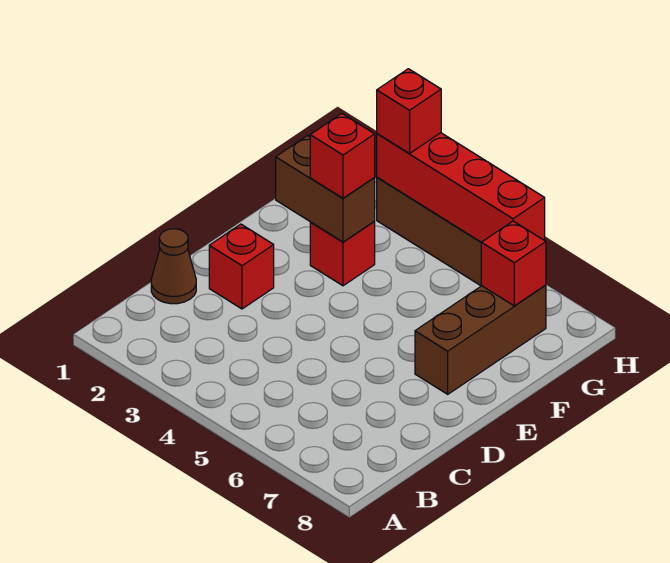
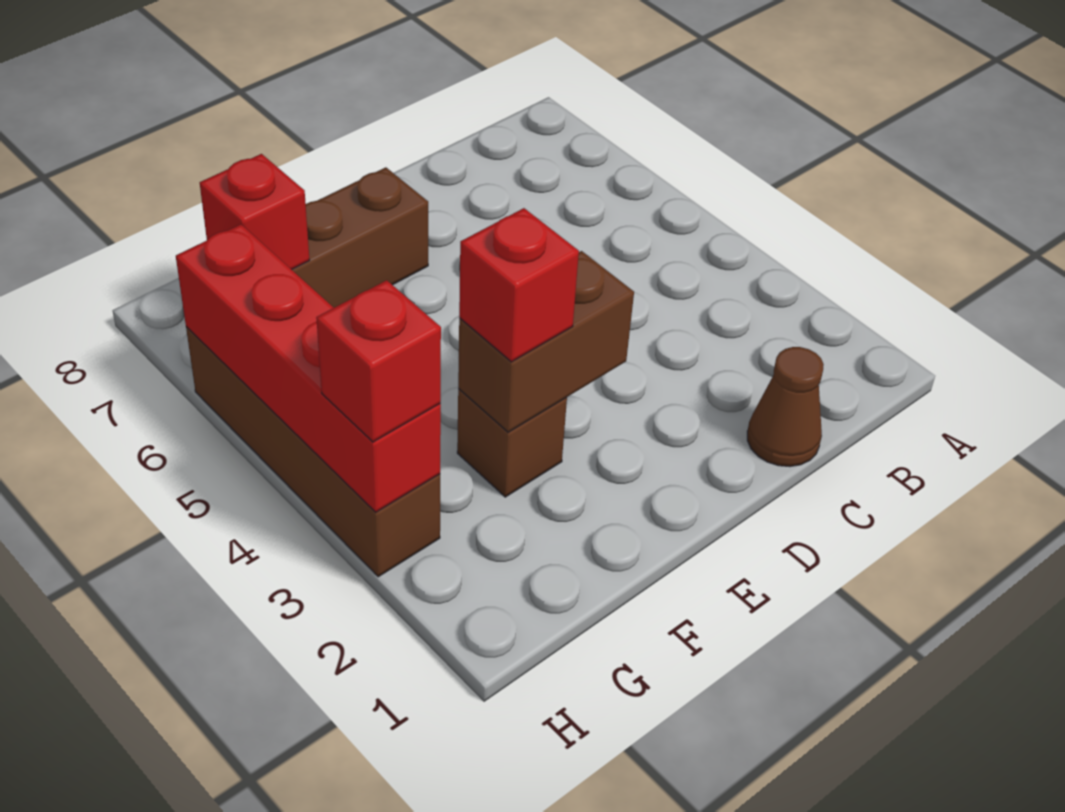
red 1x1 brick [209,224,274,309] -> none
brown 1x2 brick [276,136,375,242] -> brown 1x2 brick turned to [458,251,634,432]
red 1x1 brick [310,222,375,286] -> brown 1x1 brick [457,389,567,497]

